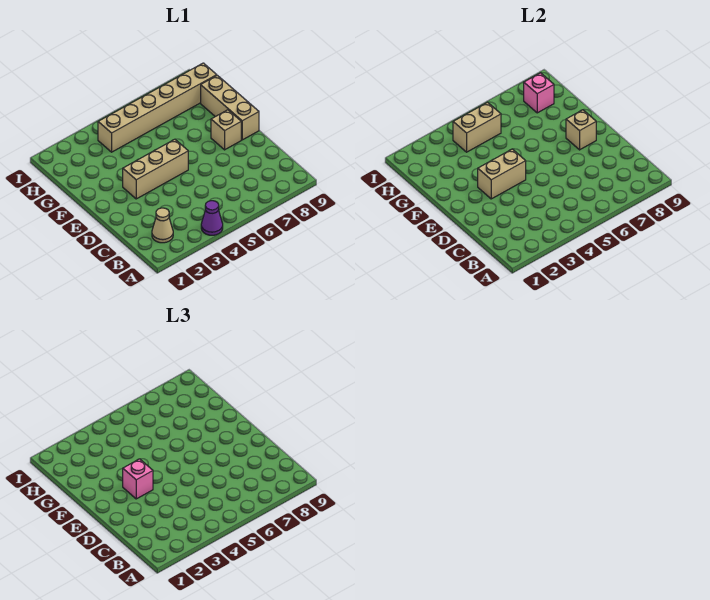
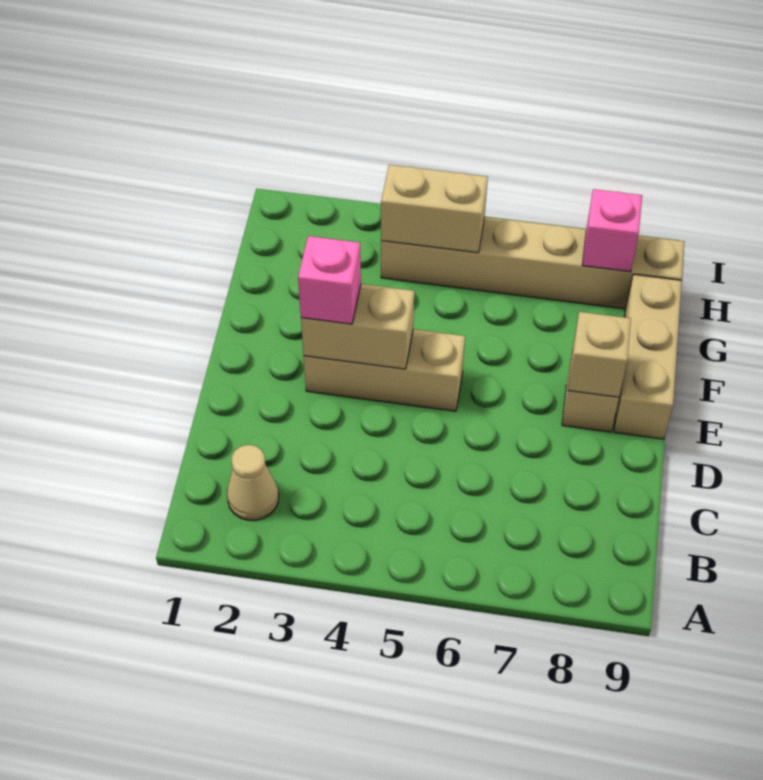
purple 1x1 cone [201,201,223,235] -> none

